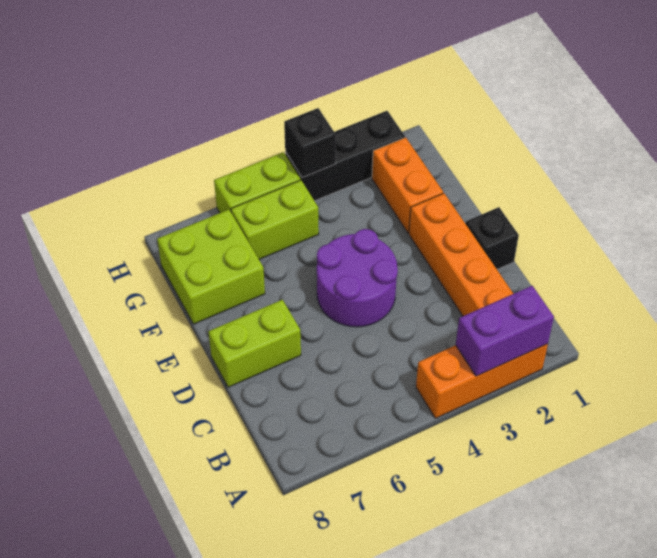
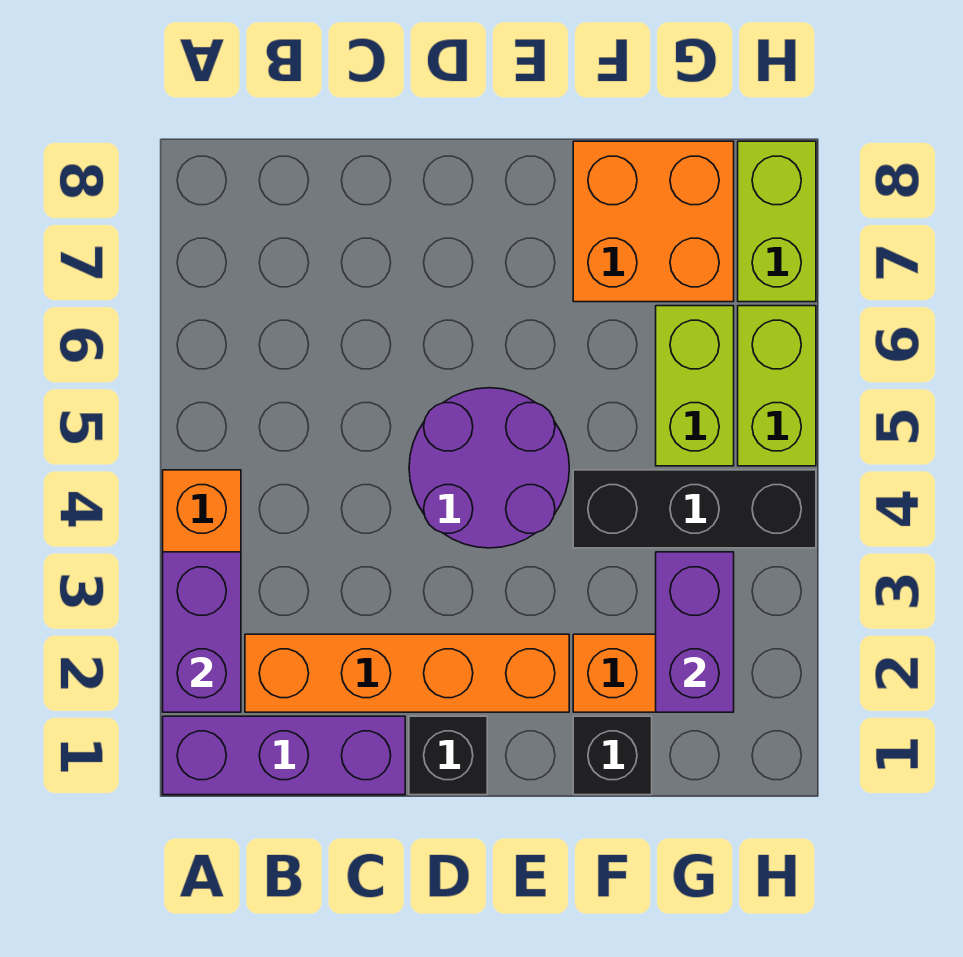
none -> purple 1x3 brick [163,716,405,795]
lime 1x2 brick [208,300,301,387] -> lime 1x2 brick moved to [738,141,816,302]
lime 2x2 brick [157,210,265,324] -> orange 2x2 brick [573,141,734,302]
none -> purple 1x2 brick [656,552,734,712]
black 1x3 brick [285,111,405,201] -> black 1x3 brick turned to [573,470,816,548]
black 1x1 brick [284,108,336,178] -> black 1x1 brick moved to [573,716,652,795]

